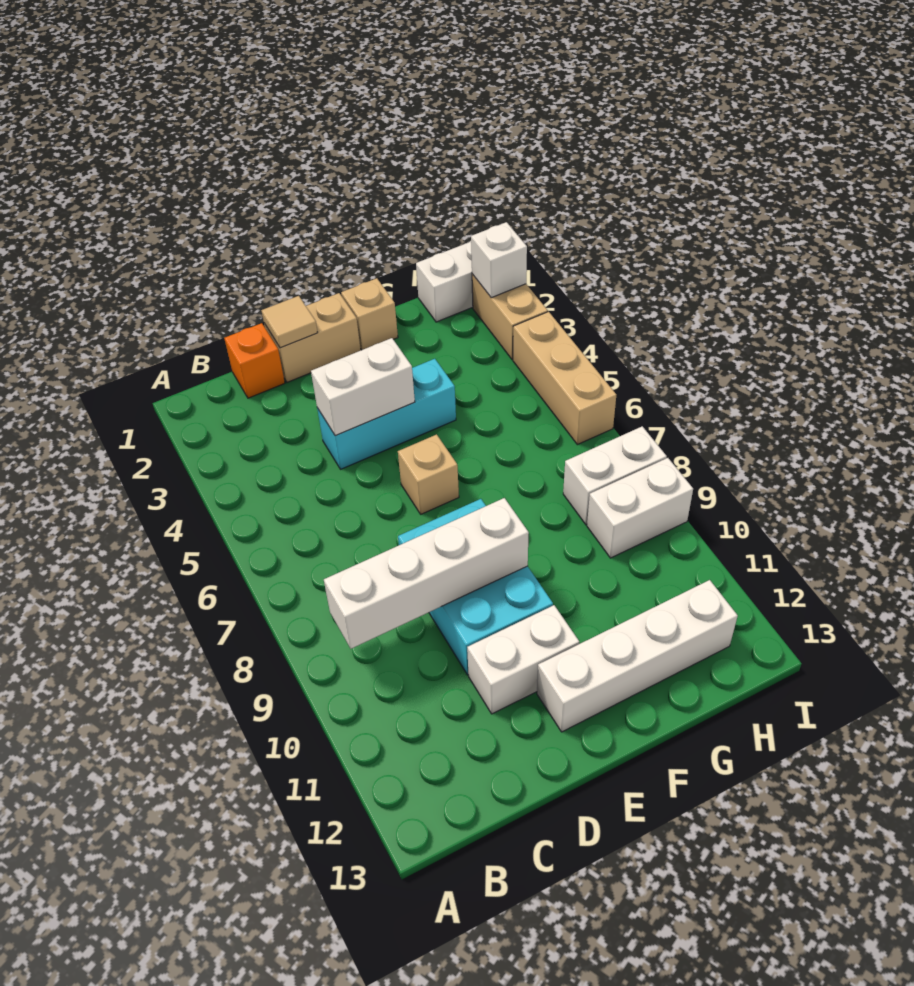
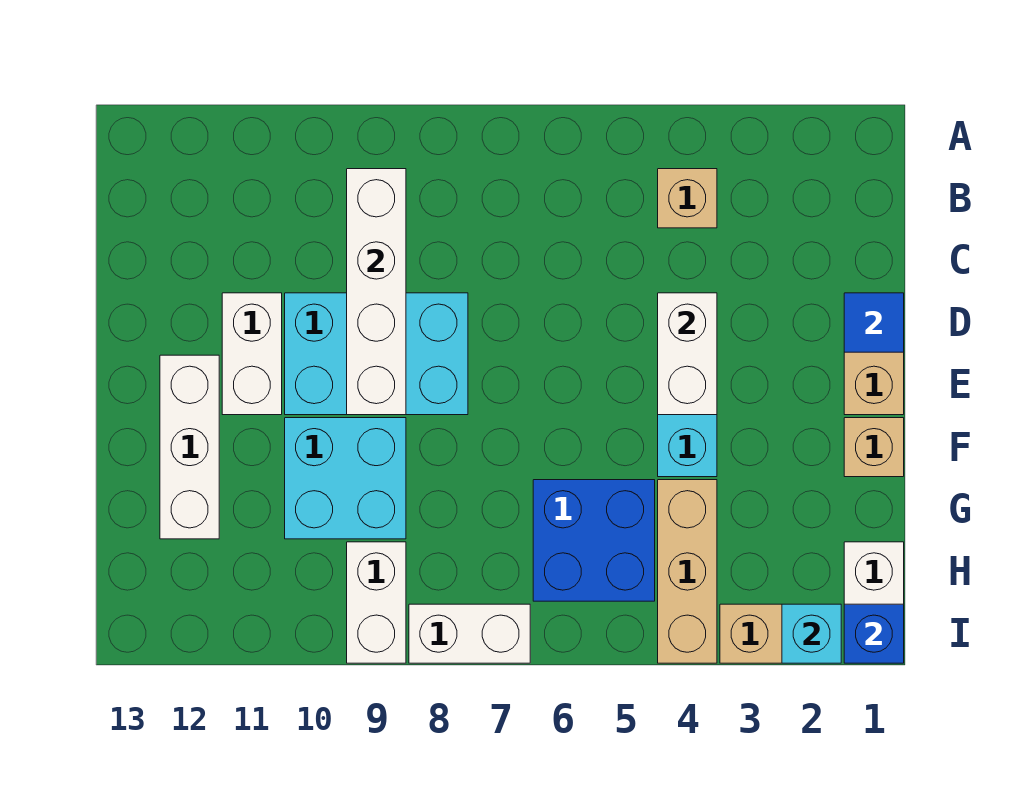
orange 1x1 brick [224,323,285,398] -> none
tan 1x1 tile [261,296,318,348] -> blue 1x1 tile [844,293,904,352]
tan 1x1 brick [398,434,459,514] -> tan 1x1 brick moved to [658,169,717,228]
white 1x4 brick [537,580,738,732] -> white 1x3 brick [160,355,219,539]
none -> cyan 2x2 brick [285,418,406,539]
none -> blue 2x2 brick [533,480,655,601]
white 1x2 brick [563,426,667,525] -> white 1x2 brick turned to [409,604,530,663]
none -> blue 1x1 brick [844,604,904,663]
white 1x1 brick [471,222,527,298] -> cyan 1x1 brick [782,604,841,663]
tan 1x3 brick [513,312,616,445] -> tan 1x3 brick turned to [658,480,717,663]

